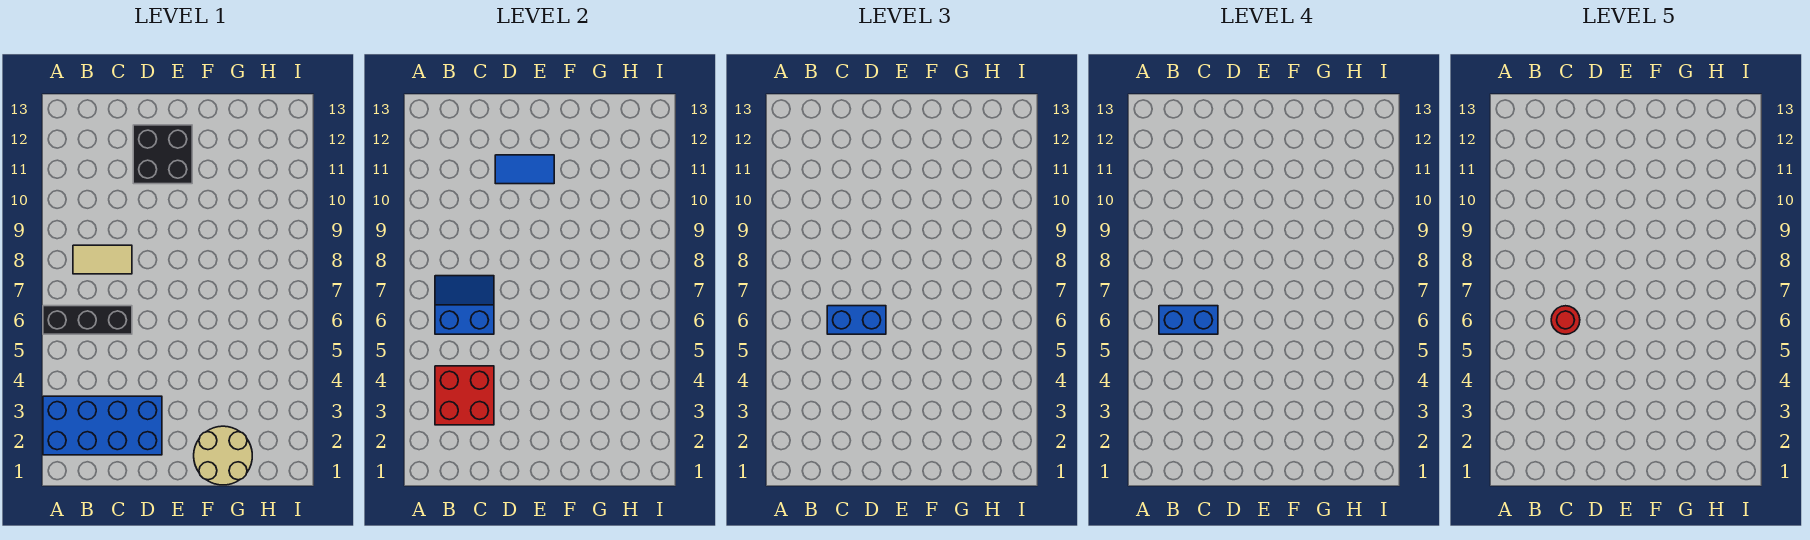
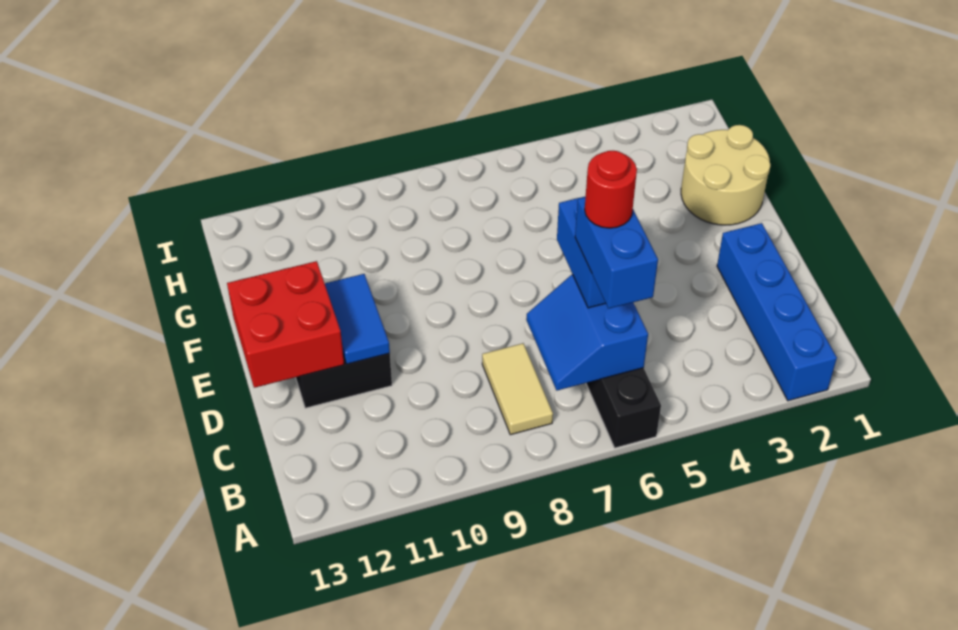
blue 2x4 brick [43,396,162,455] -> blue 1x4 brick [717,223,837,401]
red 2x2 brick [435,366,494,425] -> red 2x2 brick moved to [227,261,344,388]

